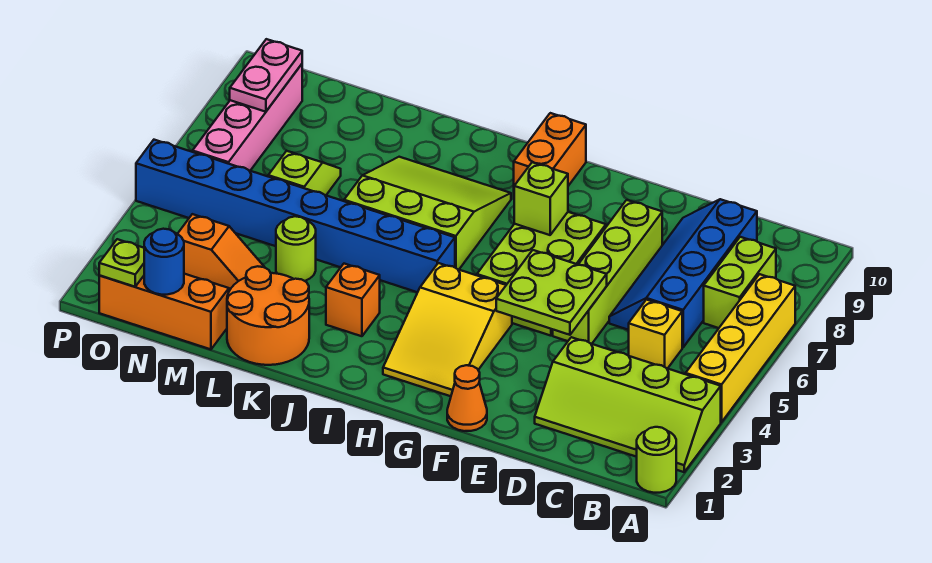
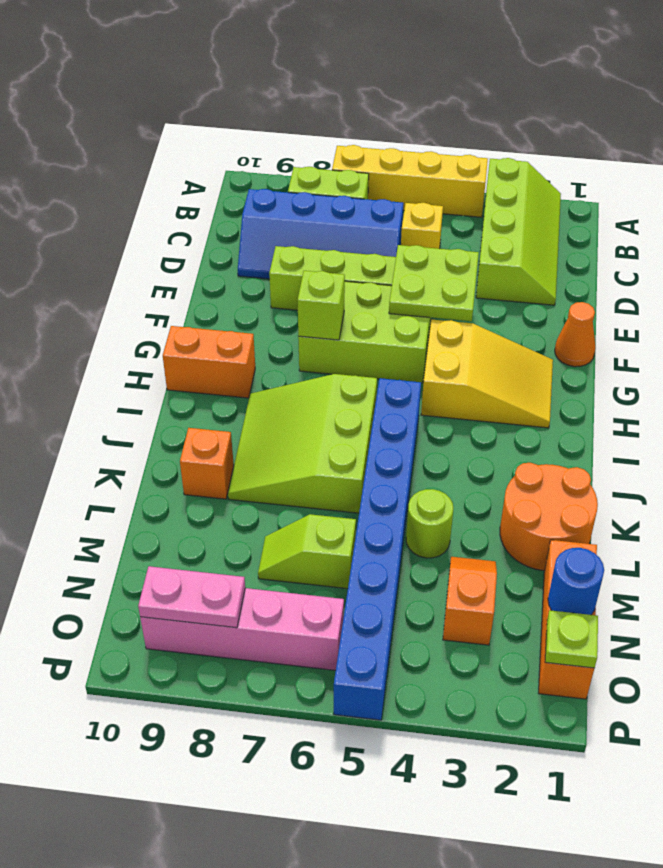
lime 1x1 round brick [637,427,676,493] -> none
orange 1x1 brick [326,264,380,336] -> orange 1x1 brick moved to [180,428,234,499]

